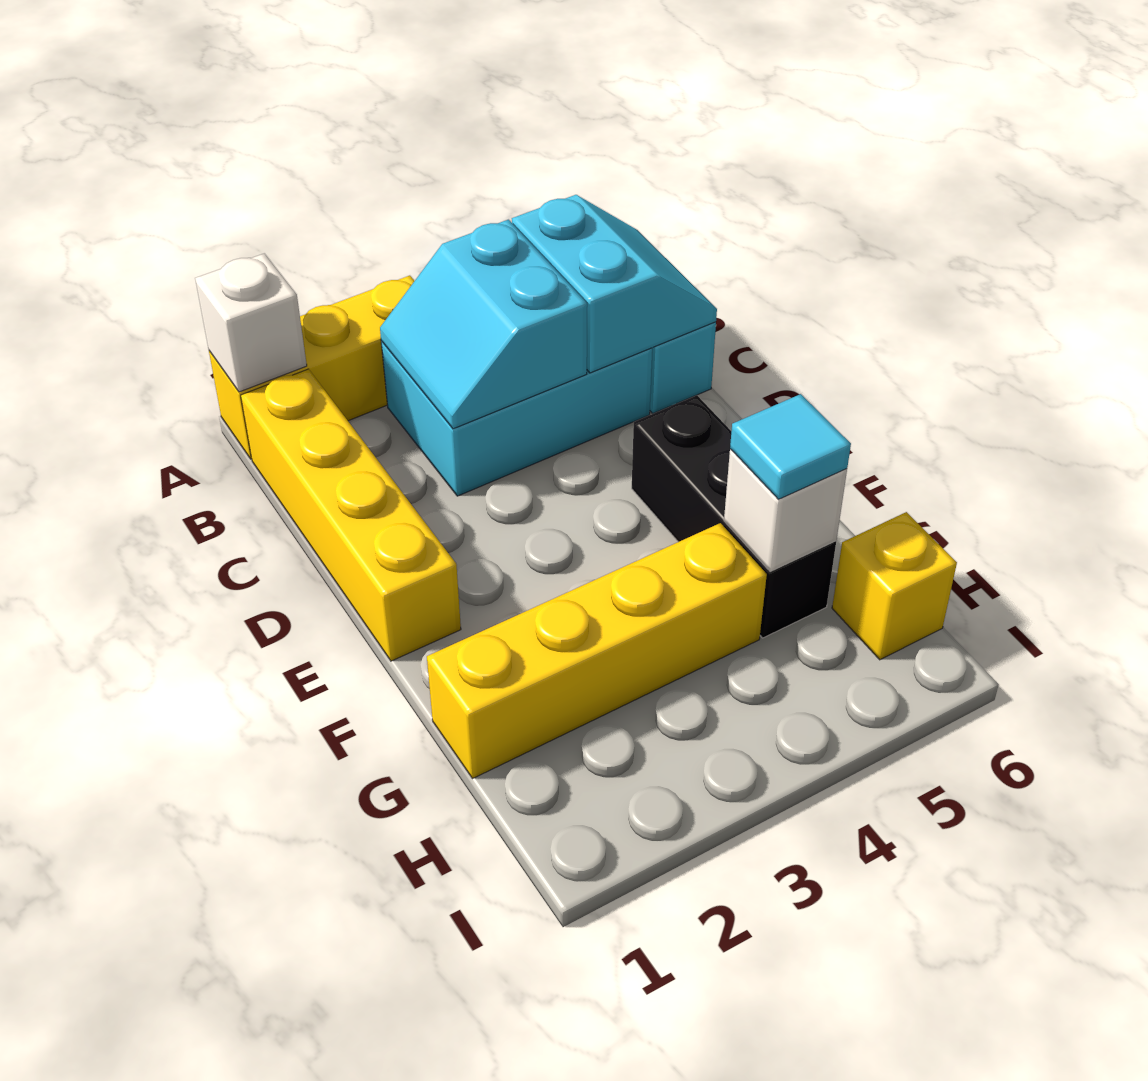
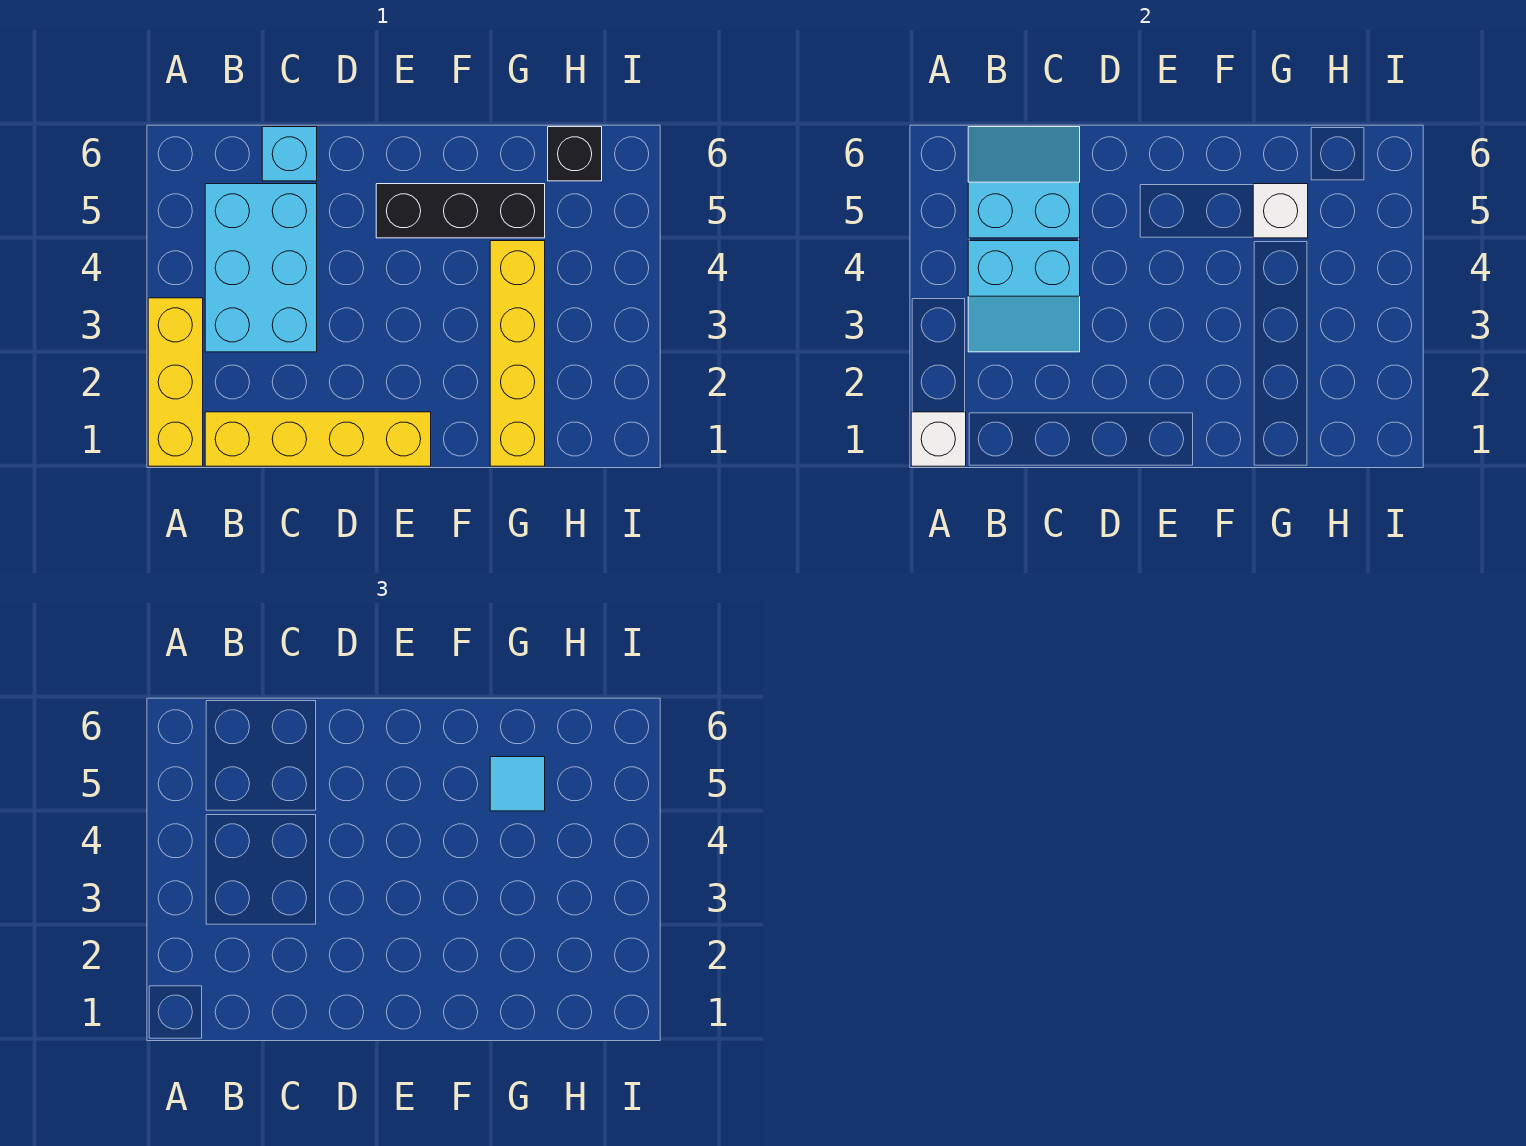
yellow 1x1 brick [832,512,957,660] -> black 1x1 brick [548,127,602,181]

